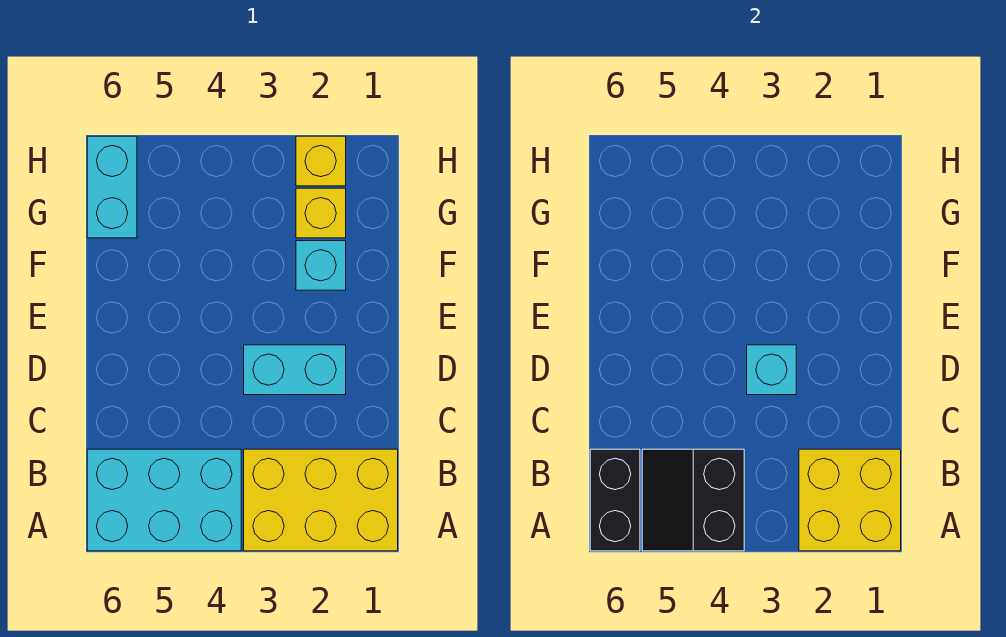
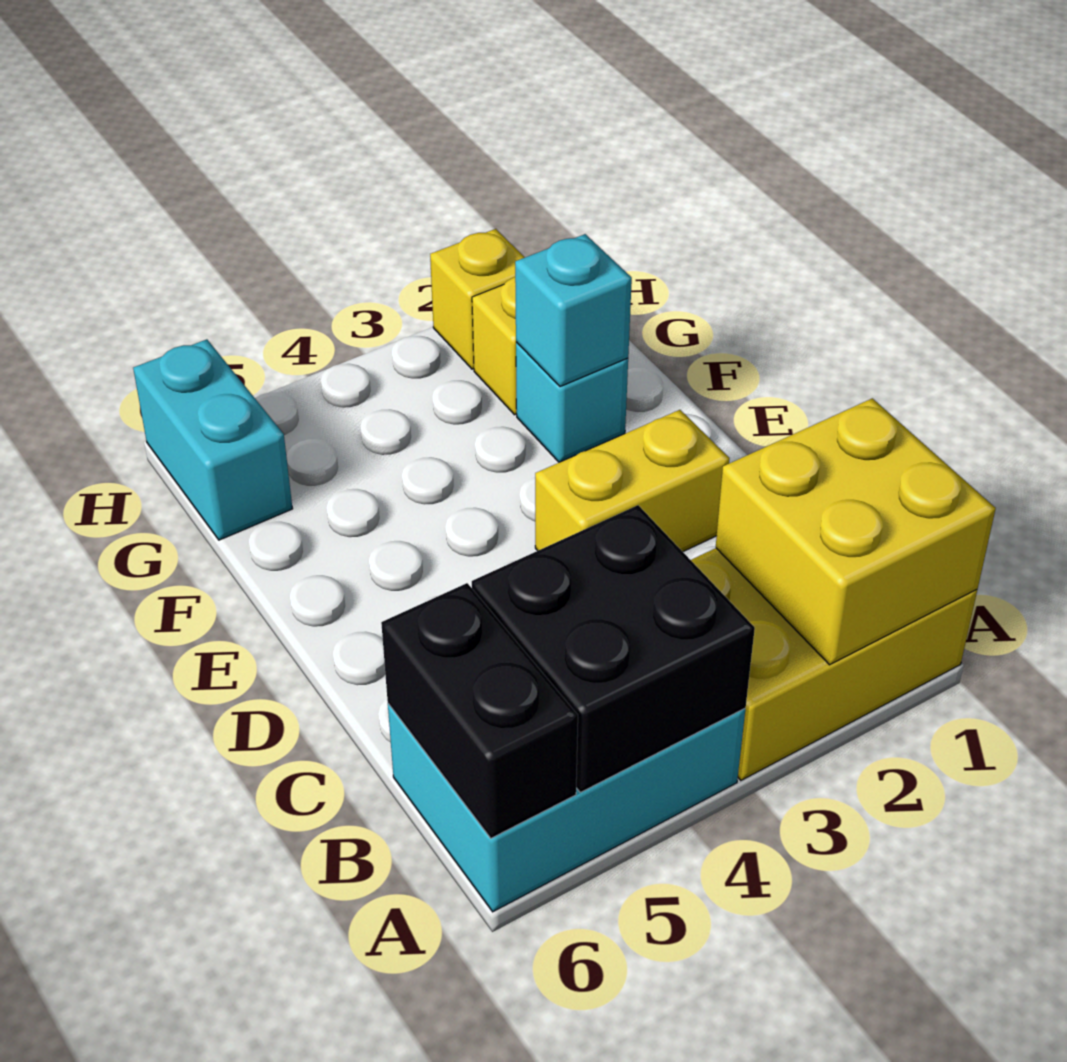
black 2x2 slope [642,449,744,551] -> black 2x2 brick [472,505,755,792]
cyan 1x2 brick [244,345,346,395] -> yellow 1x2 brick [535,410,730,552]
cyan 1x1 brick [747,345,796,395] -> cyan 1x1 brick moved to [515,234,632,387]

